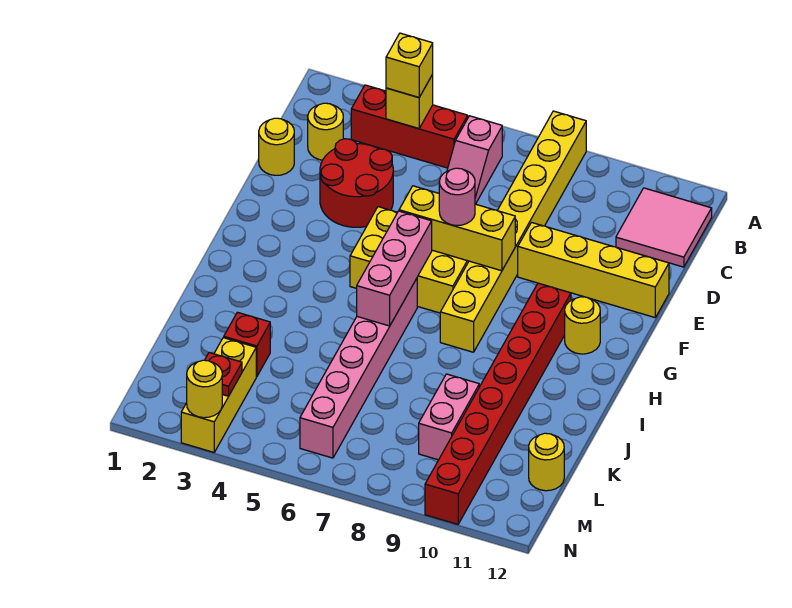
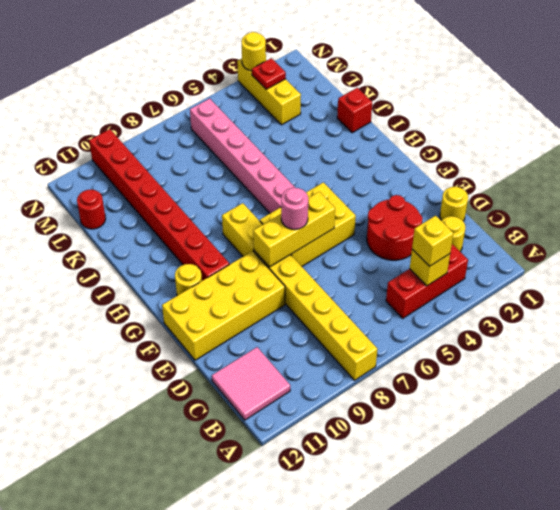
pink 1x2 slope [447,116,502,204] -> none
yellow 1x4 brick [518,223,669,317] -> yellow 2x4 brick [162,251,285,360]
pink 1x3 brick [357,211,432,326] -> none
red 1x1 brick [224,312,270,377] -> red 1x1 brick moved to [337,88,372,133]
pink 1x2 brick [419,374,479,460] -> none
yellow 1x1 round brick [529,433,564,491] -> red 1x1 round brick [77,190,106,229]

